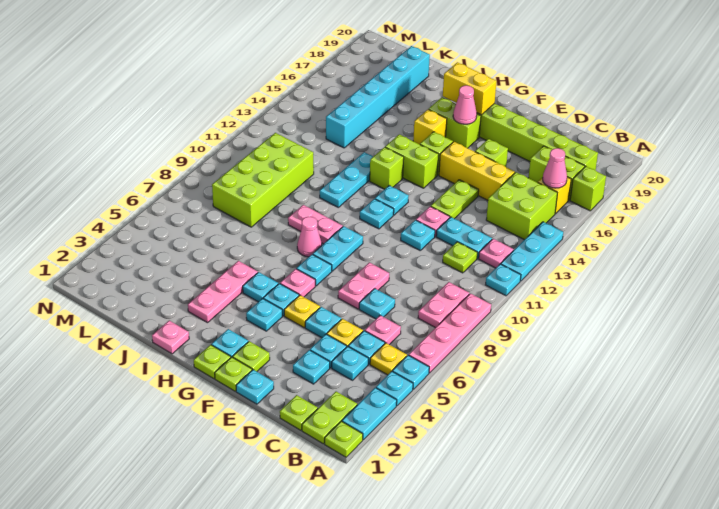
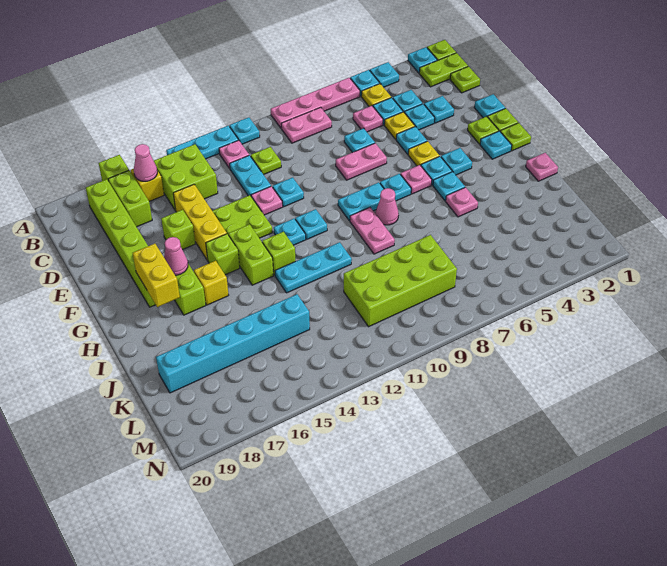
cyan 1x2 plate [342,388,397,440] -> cyan 1x1 plate [408,47,437,73]
lime 1x2 plate [431,180,479,219] -> lime 2x2 plate [213,195,272,238]
pink 1x3 plate [188,261,258,323] -> pink 1x1 plate [446,187,478,217]

